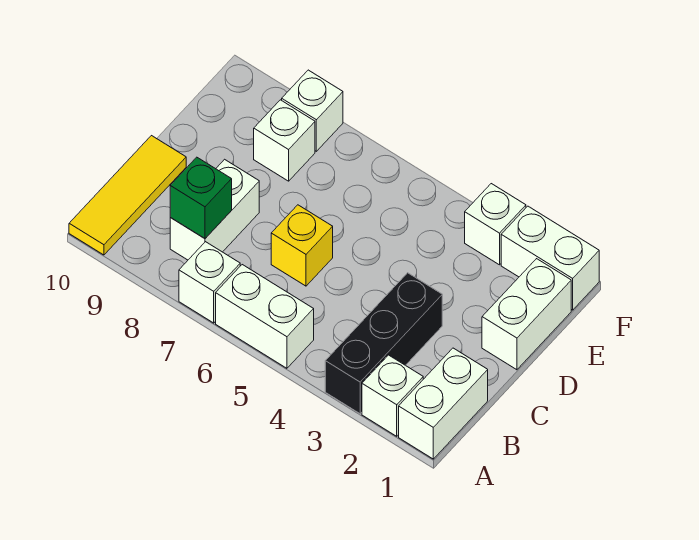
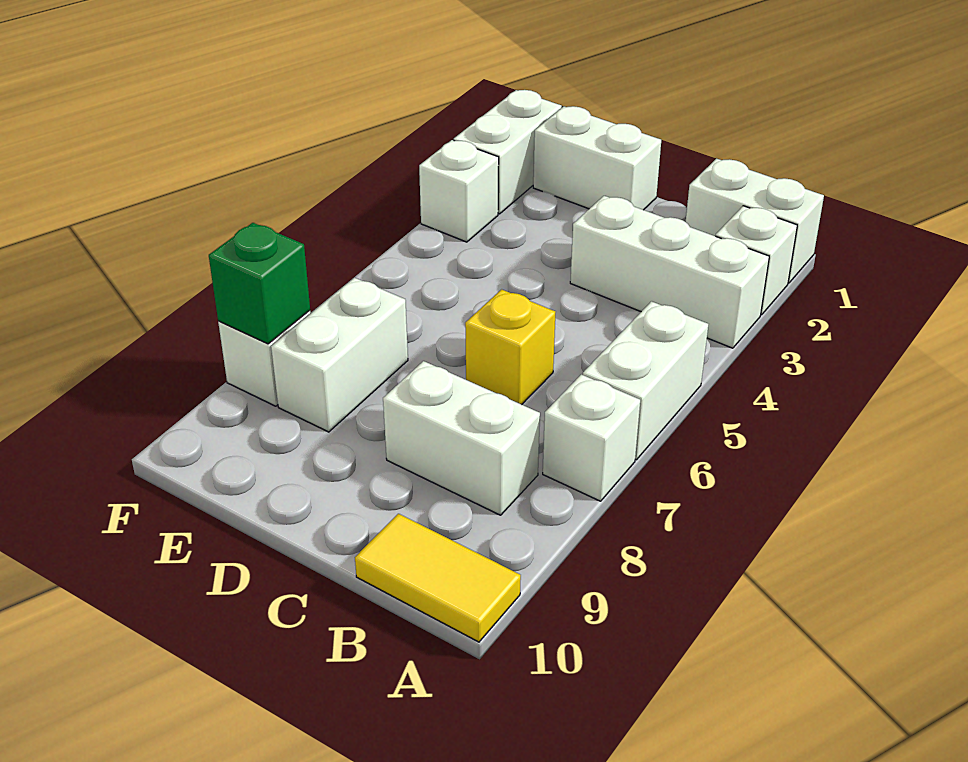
black 1x3 brick [325,273,442,414] -> white 1x3 brick [570,196,769,348]
yellow 1x3 tile [69,136,186,255] -> yellow 1x2 tile [355,514,521,642]
green 1x1 brick [170,157,232,239] -> green 1x1 brick moved to [209,223,310,344]
white 1x1 brick [254,100,315,181] -> white 1x2 brick [271,278,408,432]

